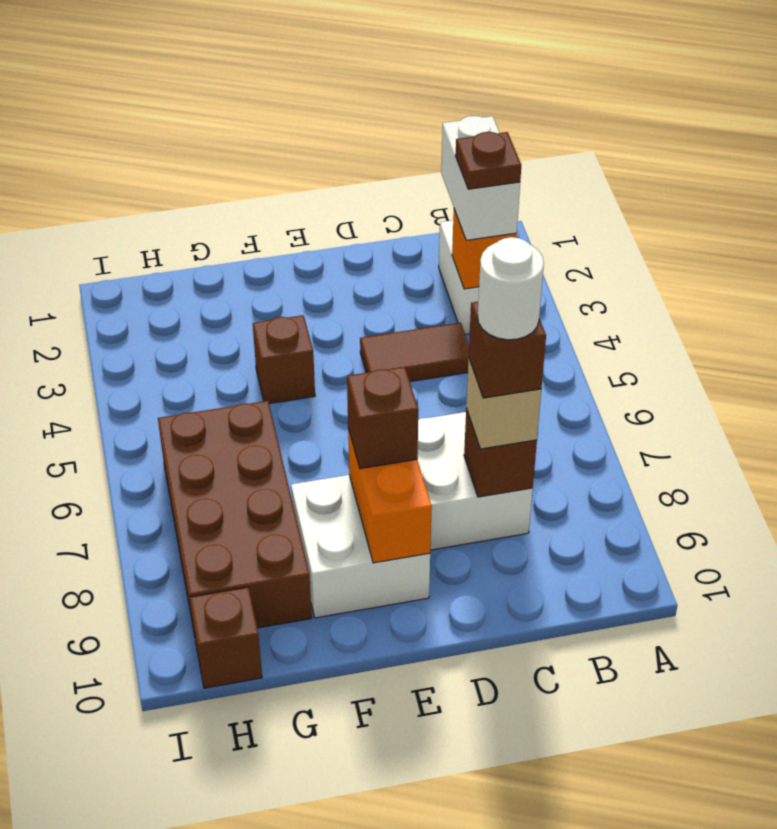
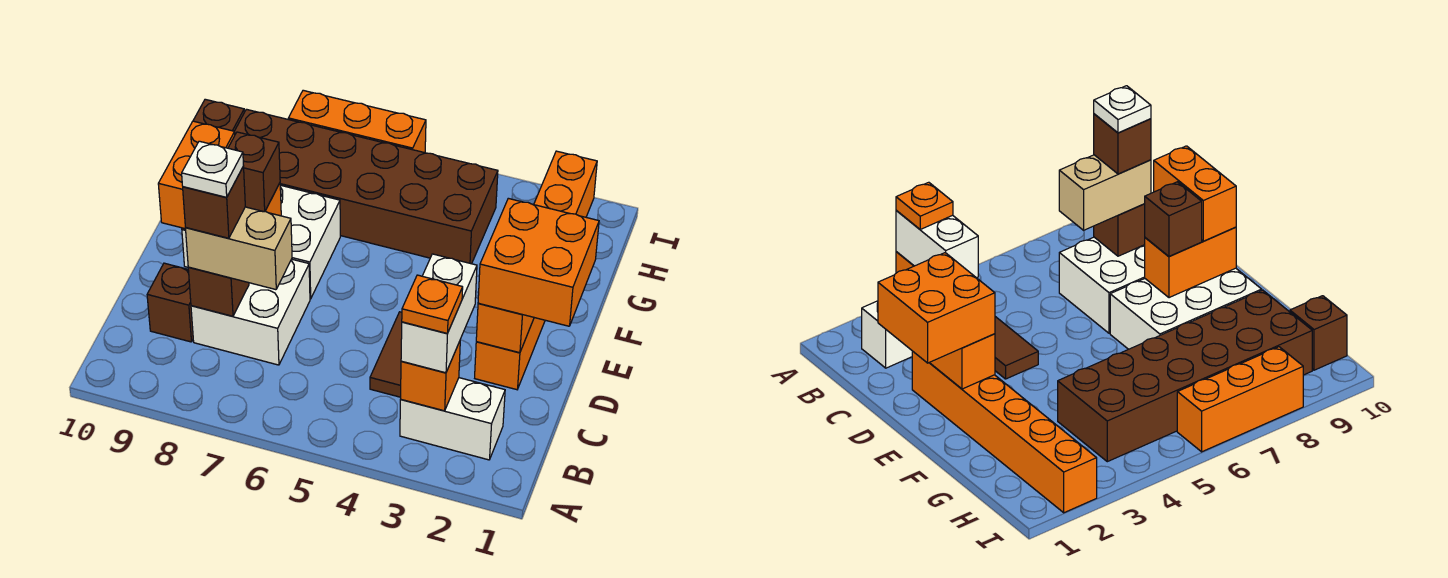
white 1x2 brick [441,116,520,240] -> white 1x2 brick turned to [401,254,477,373]
brown 1x1 plate [456,132,521,189] -> orange 1x1 plate [402,275,463,333]
tan 1x1 brick [466,359,541,449] -> tan 1x2 brick [186,207,292,290]
white 1x1 round brick [478,237,544,340] -> white 1x1 plate [182,141,243,197]
none -> orange 2x2 brick [478,198,599,326]
none -> orange 1x6 brick [475,151,597,390]
none -> orange 1x2 brick [476,303,534,353]
none -> orange 1x2 brick [158,121,235,229]
white 2x2 brick [291,475,430,618] -> white 2x3 brick [182,185,340,299]
brown 1x1 brick [253,315,315,404] -> brown 1x1 brick moved to [147,263,193,342]
brown 2x4 brick [158,401,312,630] -> brown 2x6 brick [234,109,498,264]
none -> orange 1x3 brick [288,90,426,153]

